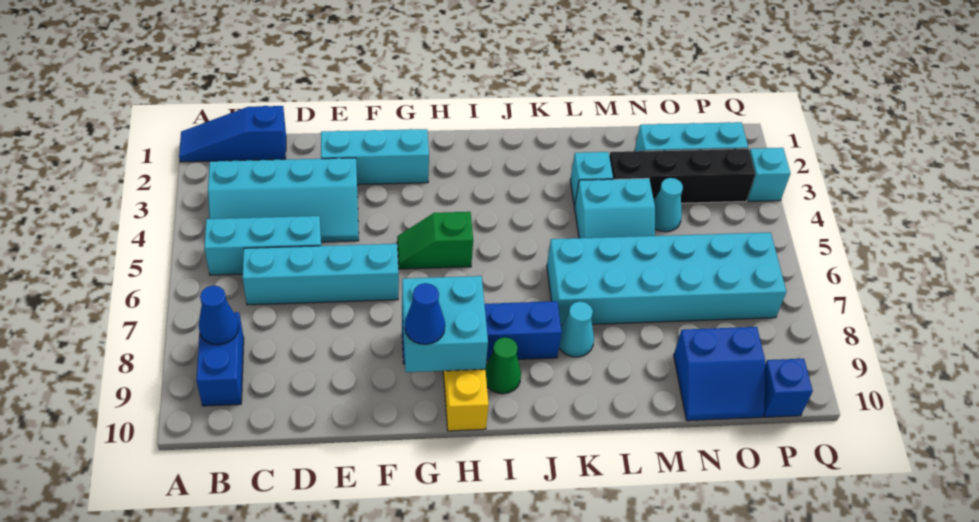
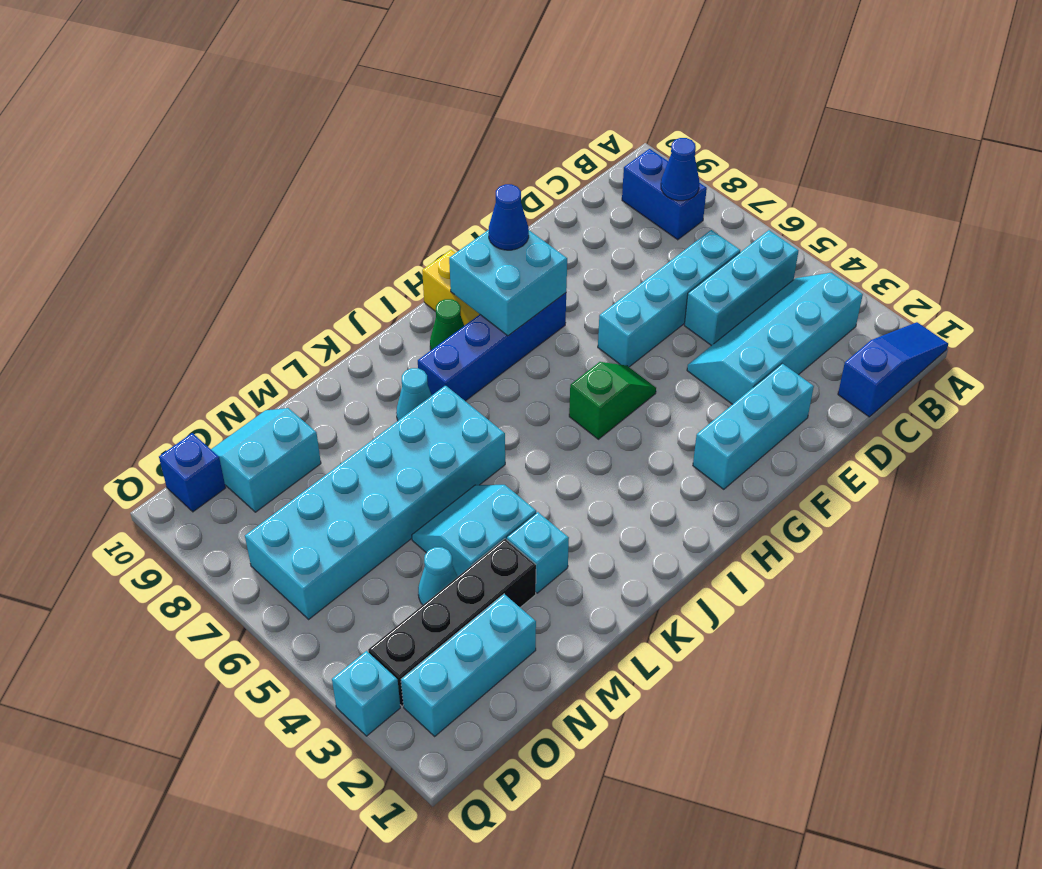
blue 2x2 slope [674,327,765,421] -> cyan 2x2 slope [211,408,321,512]

